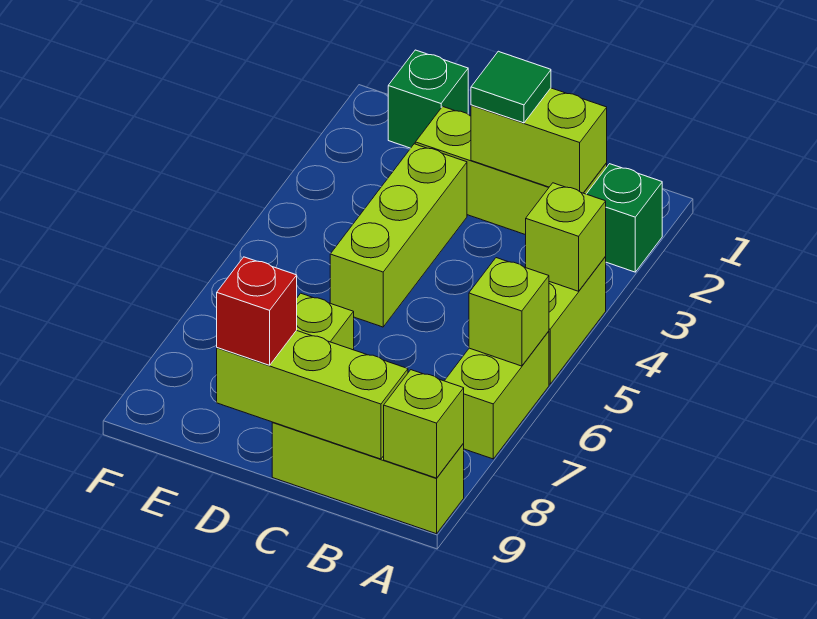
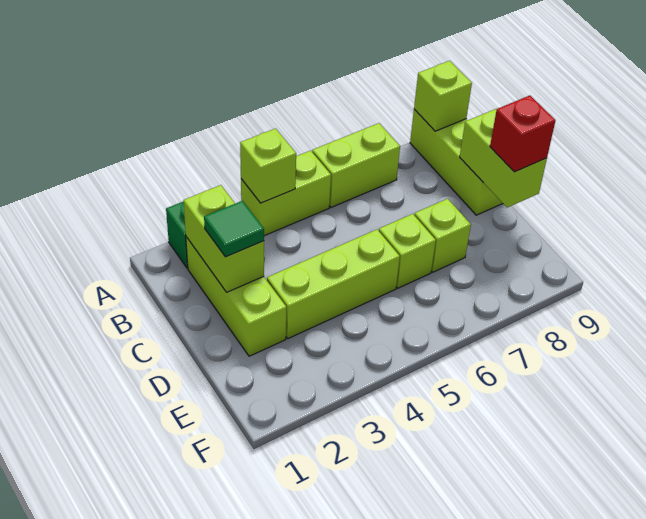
lime 1x1 brick [469,258,549,366] -> lime 1x1 brick moved to [379,214,436,288]
lime 1x3 brick [217,330,408,459] -> lime 1x2 brick [460,109,547,208]
green 1x1 brick [388,50,468,148] -> none

